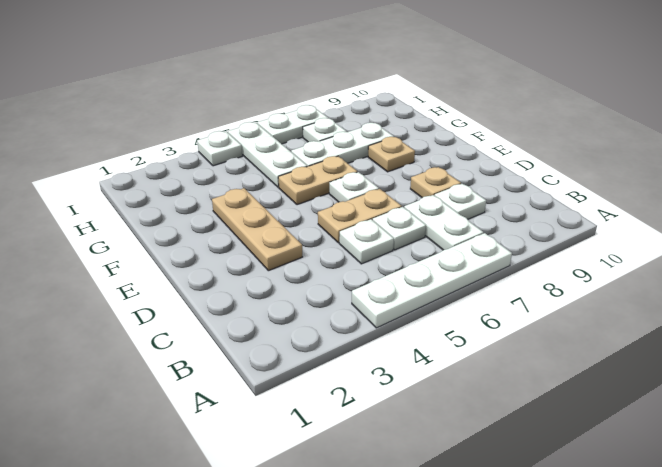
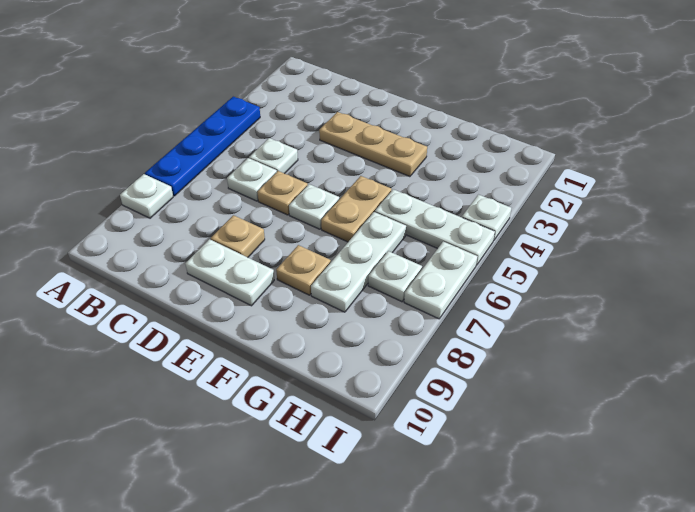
white 1x4 plate [352,233,512,328] -> blue 1x4 plate [145,97,260,196]
white 1x2 plate [404,195,483,250] -> white 1x2 plate moved to [185,239,274,306]
white 1x1 plate [434,184,486,219] -> white 1x1 plate moved to [120,174,173,218]
tan 1x2 plate [318,189,402,243] -> tan 1x1 plate [258,171,308,215]

